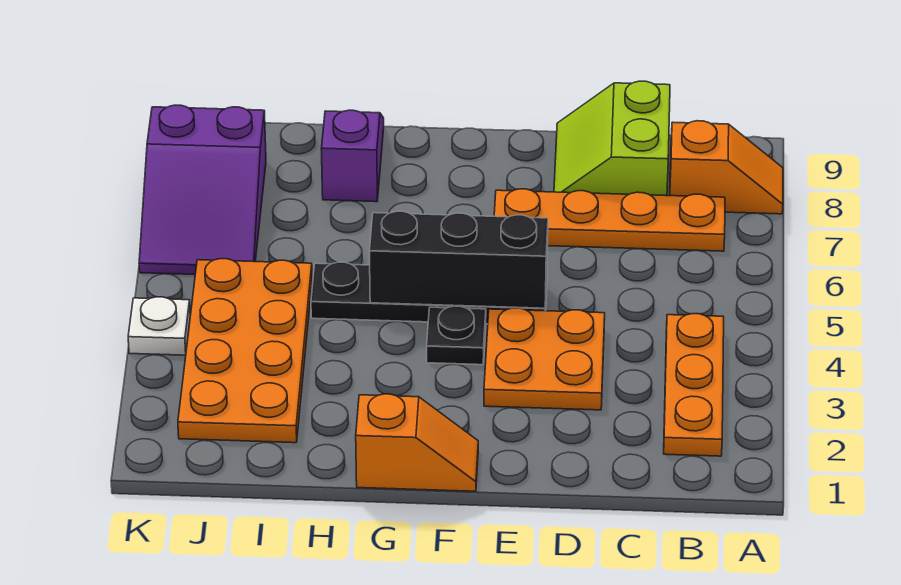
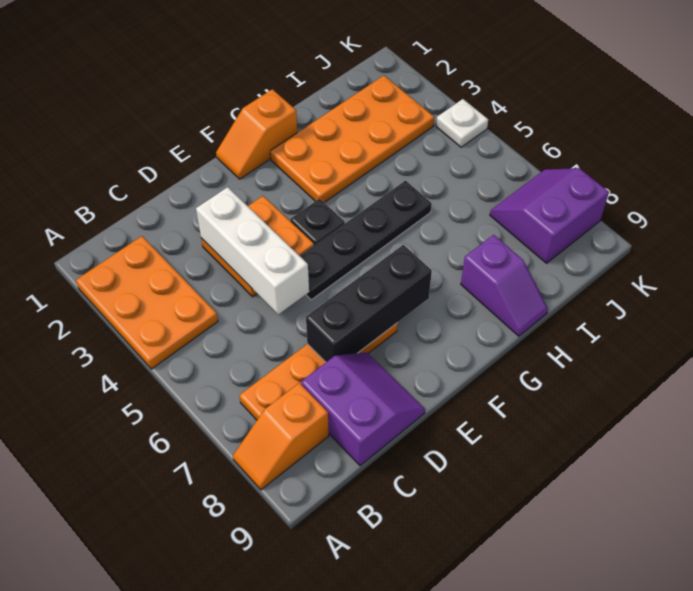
orange 1x3 plate [664,314,724,456] -> orange 2x3 plate [76,236,218,369]
lime 2x2 slope [554,81,670,196] -> purple 2x2 slope [301,352,425,466]
none -> white 1x3 brick [196,187,309,314]
black 1x3 brick [369,211,548,308] -> black 1x3 brick moved to [306,245,432,362]
orange 2x4 plate [178,259,312,443] -> orange 2x4 plate turned to [270,76,434,203]
purple 2x3 slope [139,105,266,275] -> purple 2x2 slope [490,168,609,263]

